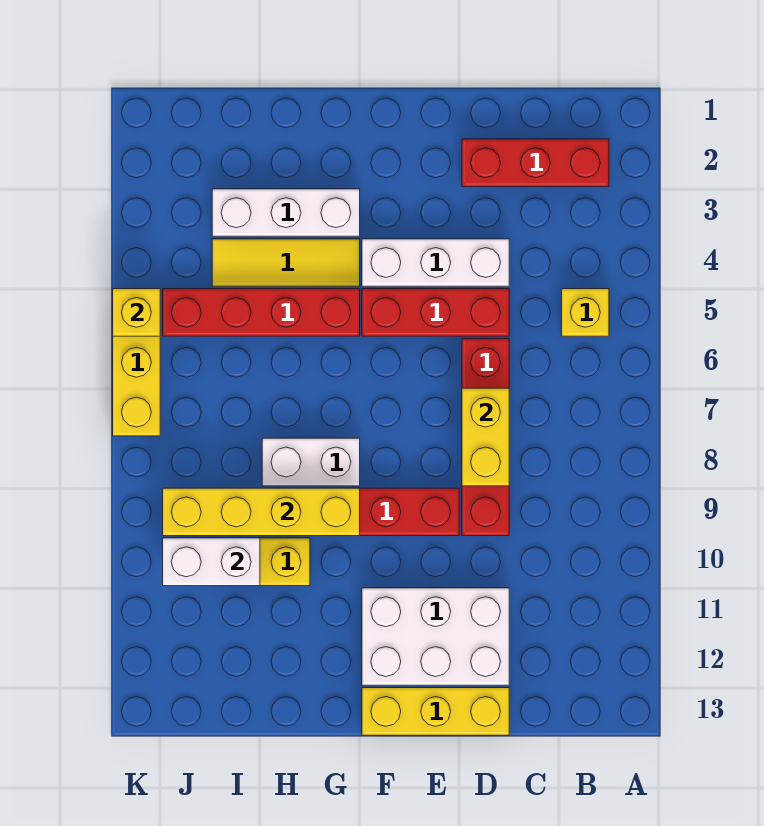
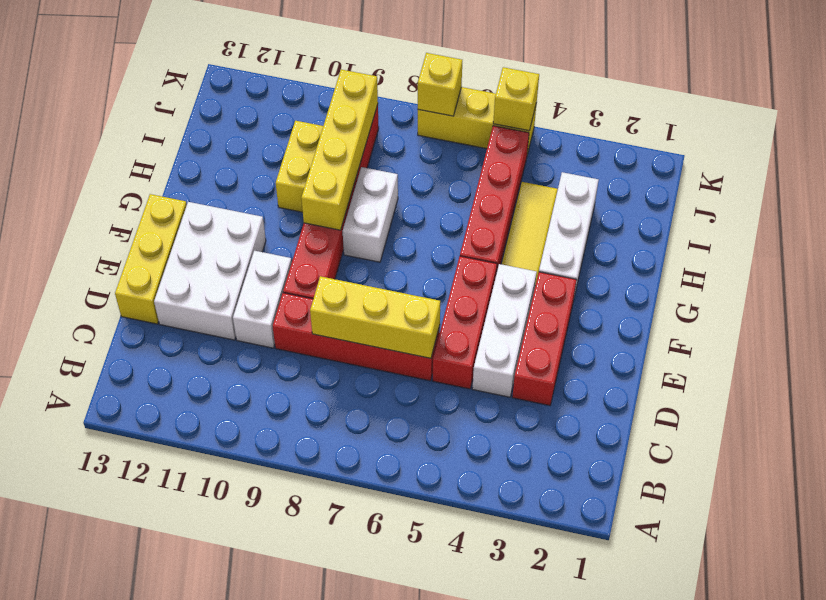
red 1x3 brick [462,139,609,187] -> red 1x3 brick moved to [512,272,577,406]
yellow 1x1 brick [562,289,609,336] -> yellow 1x1 brick moved to [418,53,462,116]
yellow 1x2 brick [462,388,509,486] -> yellow 1x3 brick [310,276,440,358]
white 1x2 brick [163,538,260,586] -> white 1x2 brick moved to [233,251,292,348]

